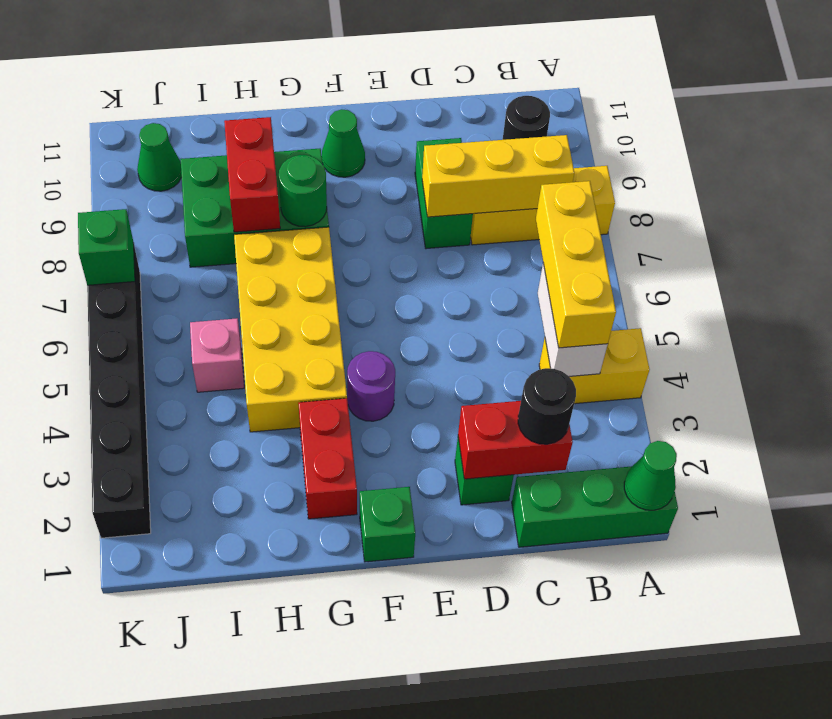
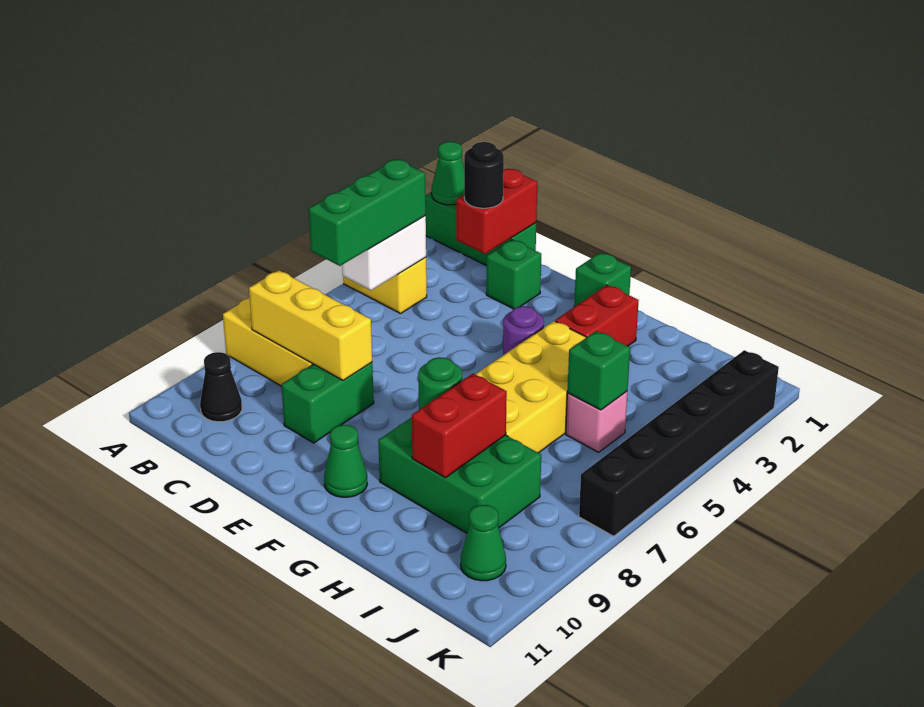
yellow 1x3 brick [536,181,616,348] -> green 1x3 brick [309,160,426,266]
black 1x1 round brick [503,96,550,140] -> black 1x1 cone [200,352,242,422]
red 1x2 brick [458,401,573,479] -> red 1x2 brick turned to [456,169,537,254]
green 1x1 brick [78,209,135,285] -> green 1x1 brick moved to [567,331,630,410]

